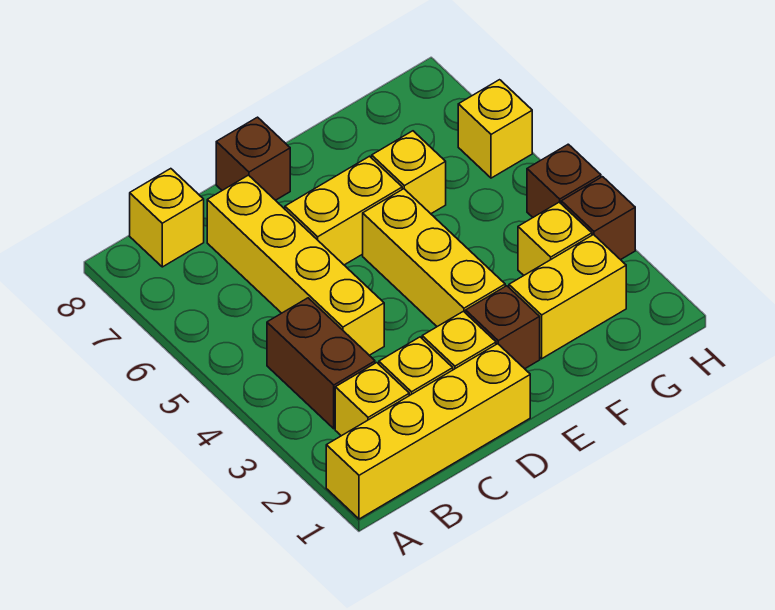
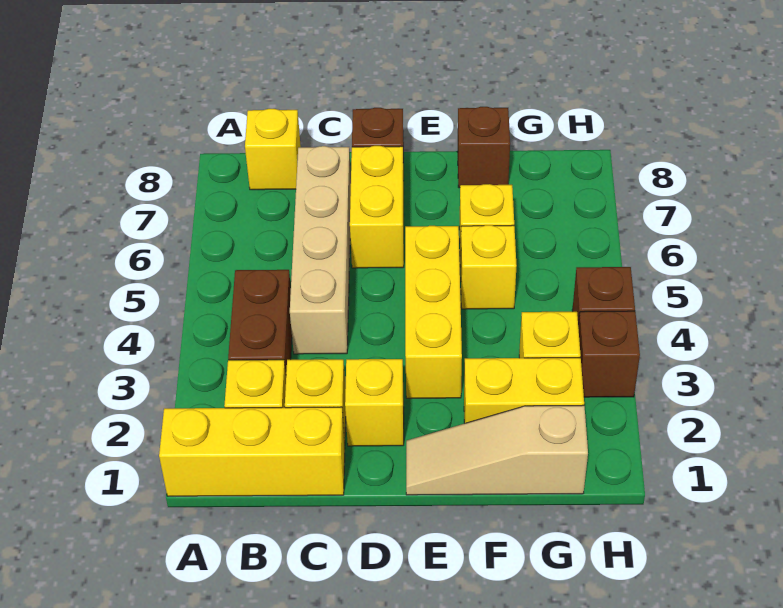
yellow 1x4 brick [326,344,530,519] -> yellow 1x3 brick [159,407,345,496]
yellow 1x4 brick [207,175,384,355] -> tan 1x4 brick [290,146,351,354]
yellow 1x2 brick [285,156,402,265] -> yellow 1x2 brick turned to [350,146,404,268]
none -> tan 1x3 slope [406,405,588,495]
brown 1x1 brick [466,286,540,369] -> brown 1x1 brick moved to [457,107,510,188]
yellow 1x1 brick [458,80,532,178] -> yellow 1x1 brick moved to [460,225,516,309]

